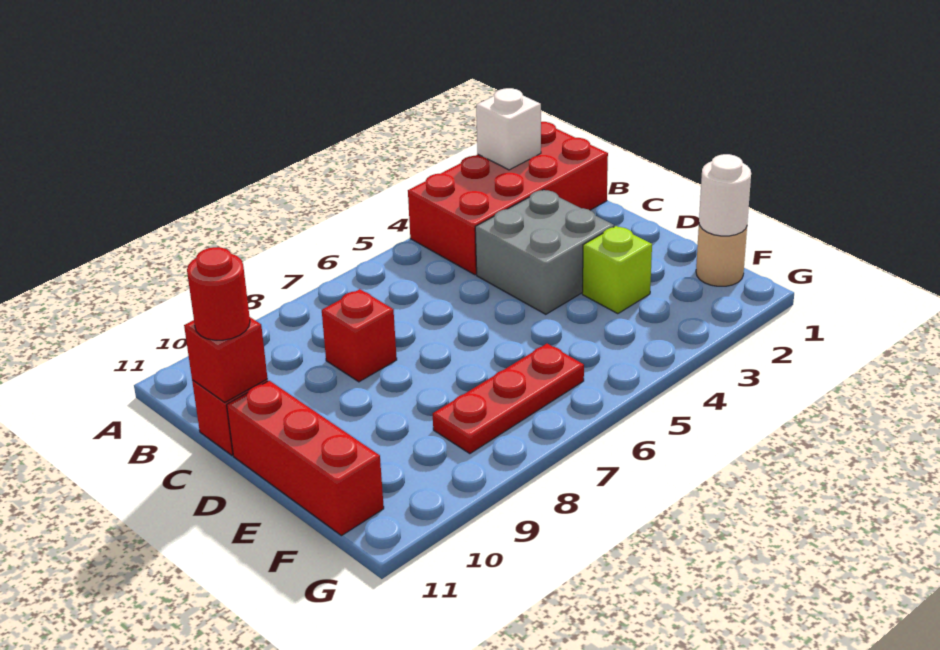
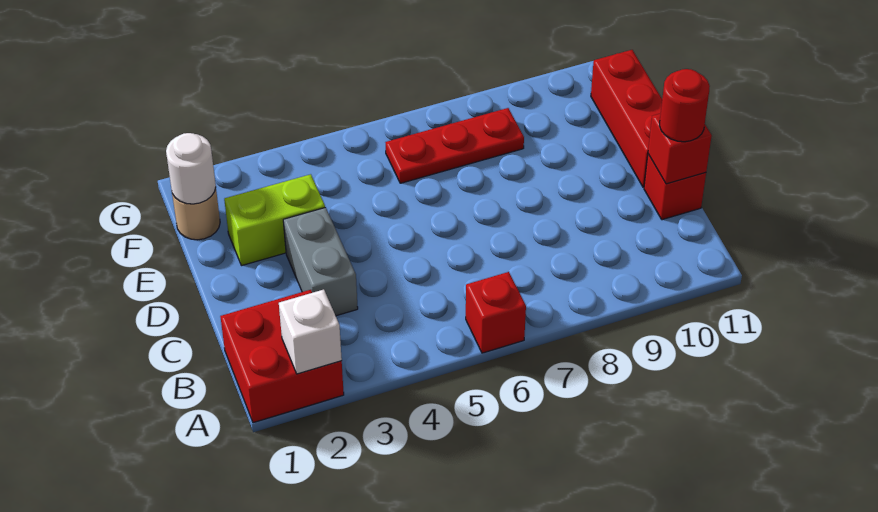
red 2x4 brick [408,122,608,275] -> red 2x2 brick [220,290,344,423]
grey 2x2 brick [475,190,614,314] -> grey 1x2 brick [283,207,358,316]
red 1x1 brick [322,289,397,382] -> red 1x1 brick moved to [466,272,526,353]
lime 1x1 brick [582,226,652,314] -> lime 1x2 brick [224,174,325,266]

